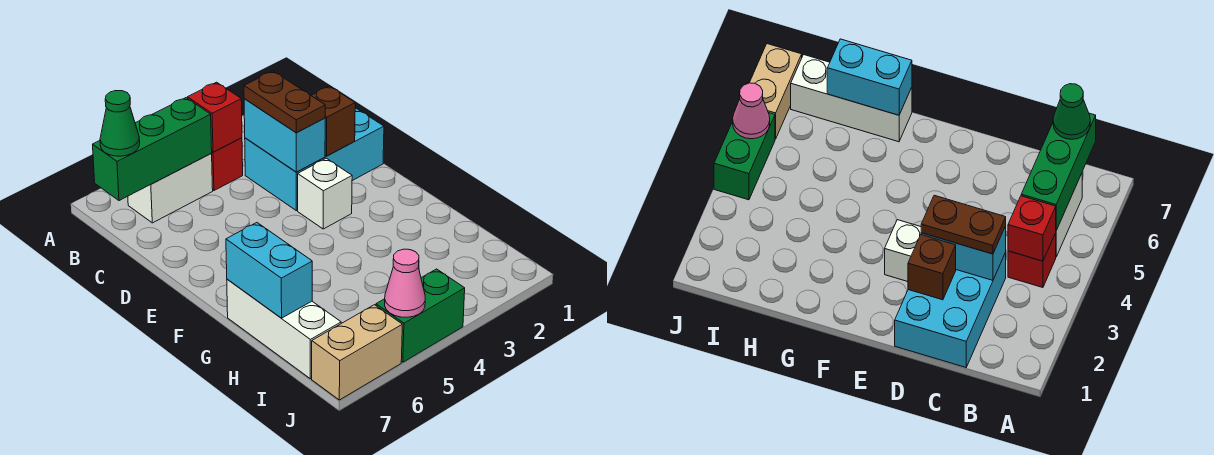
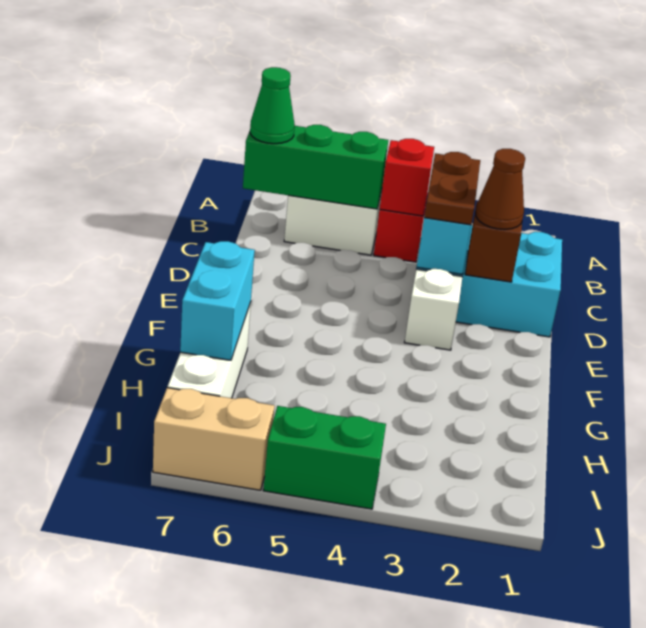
none -> brown 1x1 cone [475,149,525,229]
pink 1x1 cone [385,249,425,317] -> none

